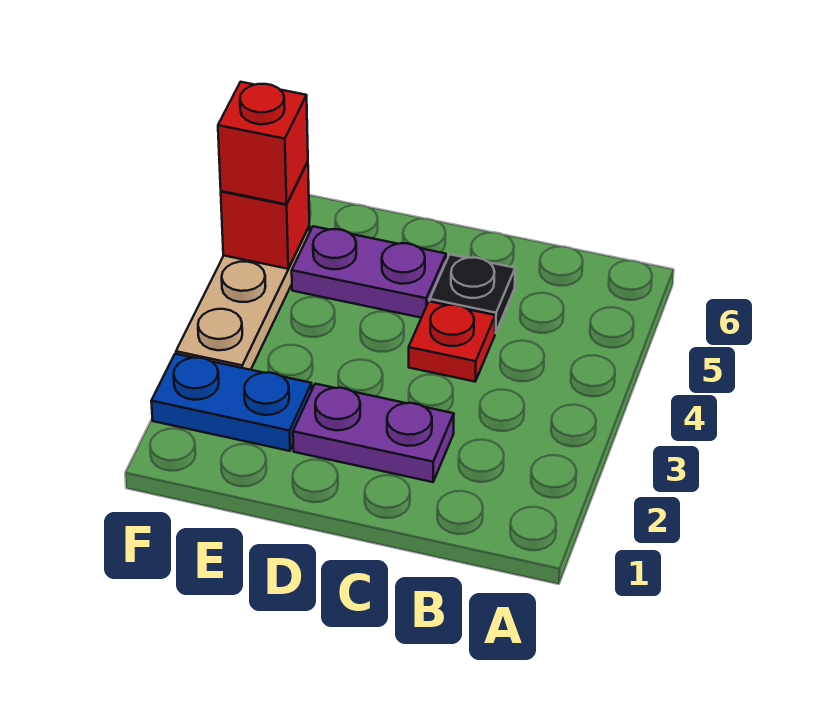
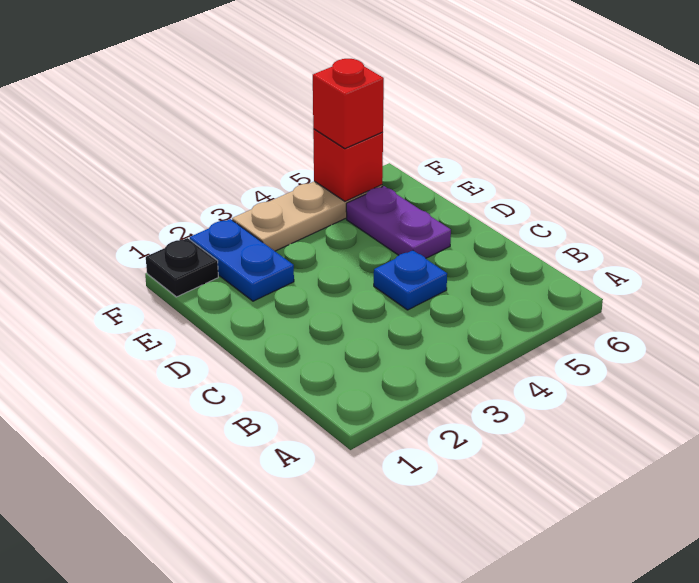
purple 1x2 plate [293,384,454,482] -> none
red 1x1 plate [409,301,495,382] -> blue 1x1 plate [374,250,447,310]
black 1x1 plate [430,255,515,333] -> black 1x1 plate moved to [146,238,218,297]

